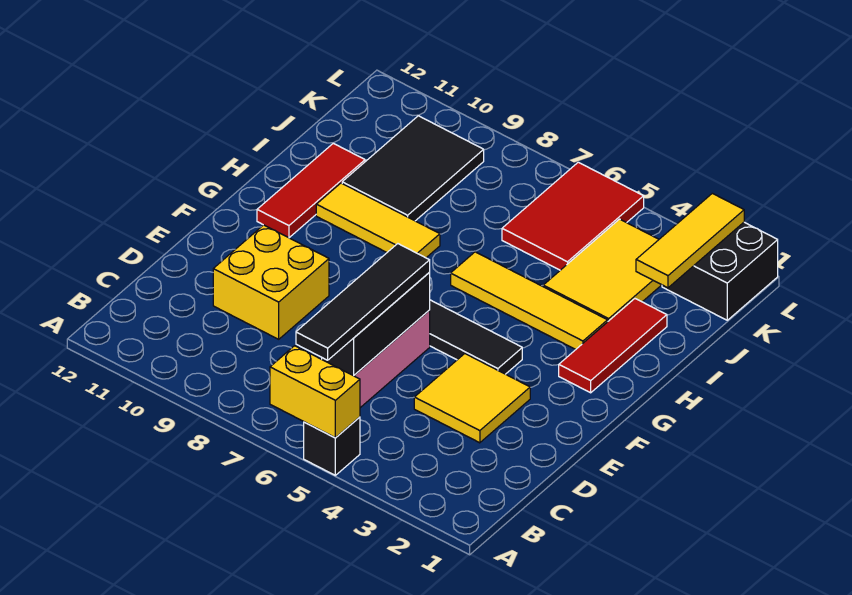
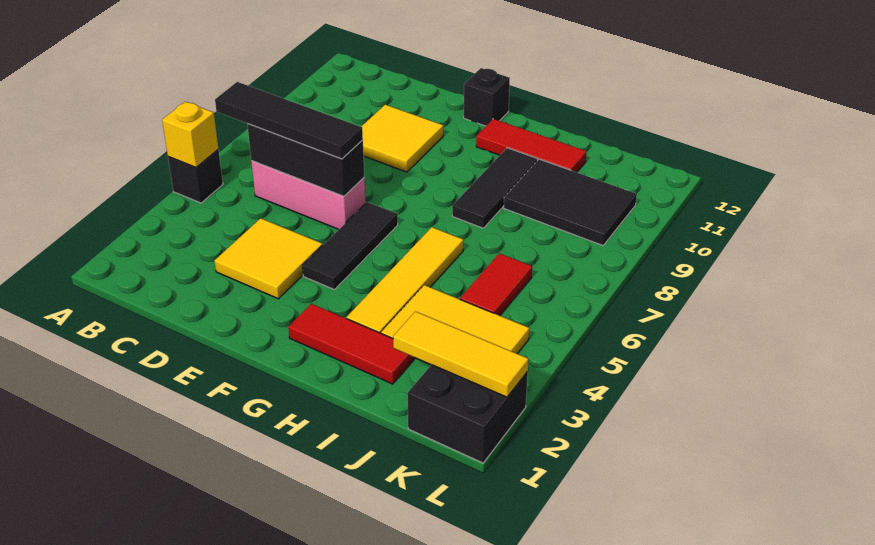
yellow 1x2 brick [270,346,360,438] -> yellow 1x1 brick [162,102,218,167]
yellow 2x2 brick [213,225,329,339] -> yellow 2x2 tile [361,105,443,172]
none -> black 1x1 brick [464,68,510,126]
yellow 1x3 tile [316,183,440,258] -> black 1x3 tile [452,148,537,228]
red 2x3 tile [502,162,644,270] -> red 1x2 tile [460,253,532,316]

